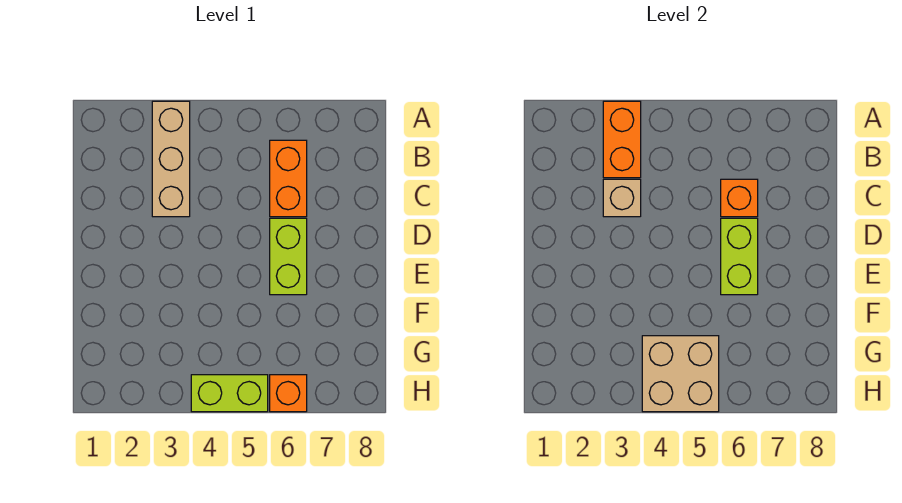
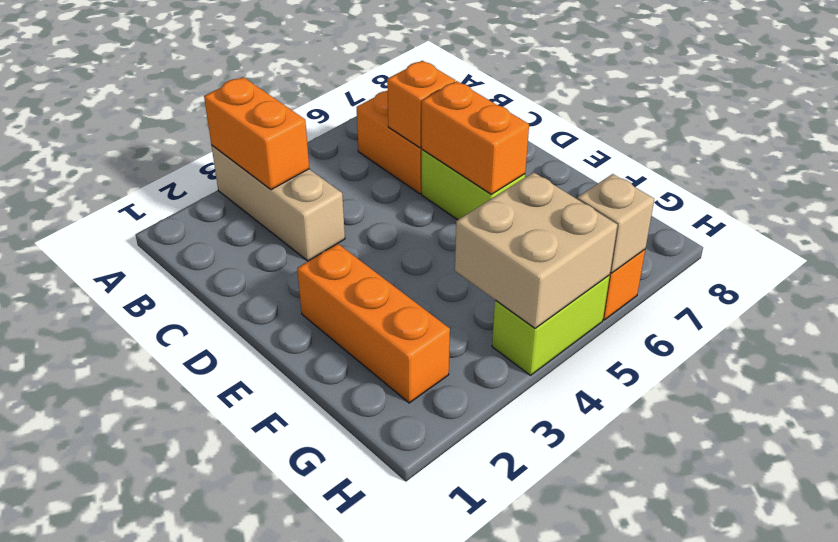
tan 1x1 brick [603,179,641,217] -> tan 1x1 brick moved to [577,174,654,273]
lime 1x2 brick [721,218,758,295] -> orange 1x2 brick [422,81,529,195]
none -> orange 1x3 brick [297,244,450,403]

